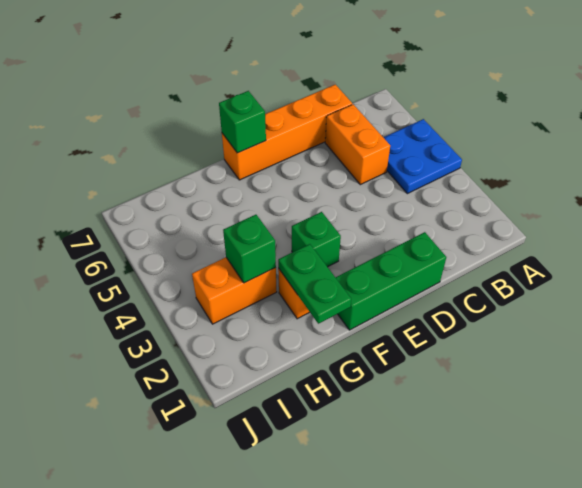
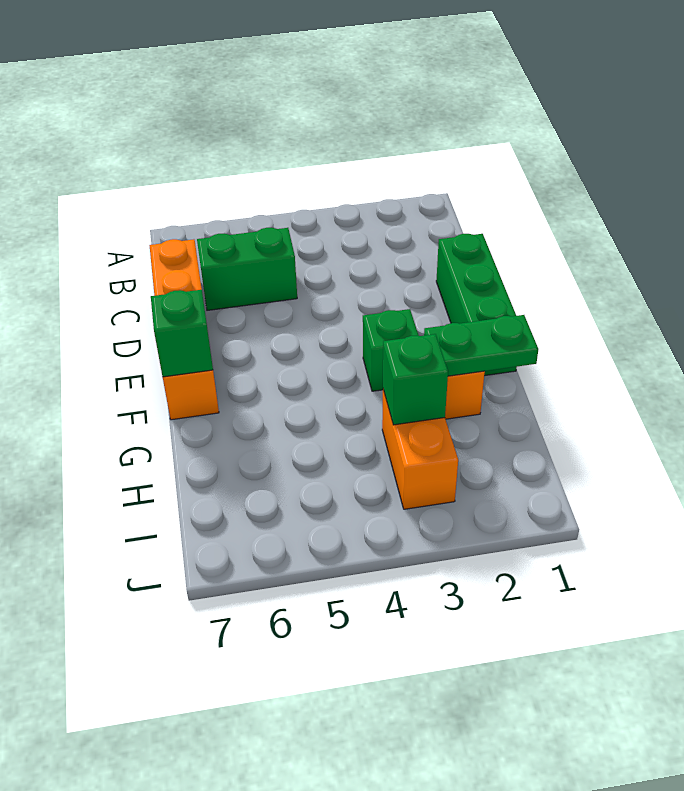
blue 2x2 plate [383,119,462,194] -> none
orange 1x2 brick [325,104,390,185] -> green 1x2 brick [197,228,297,310]

